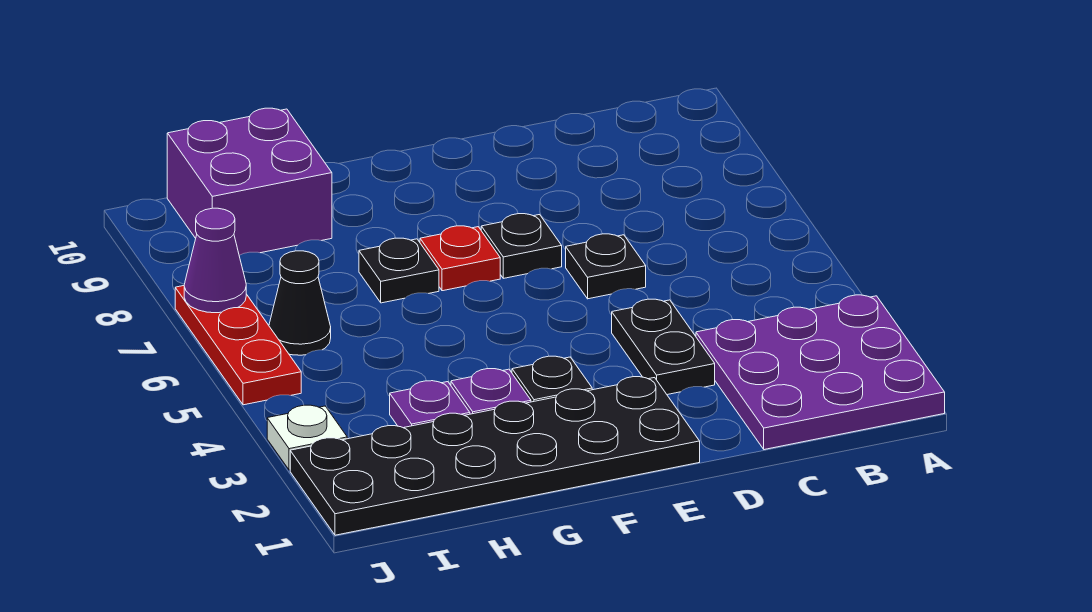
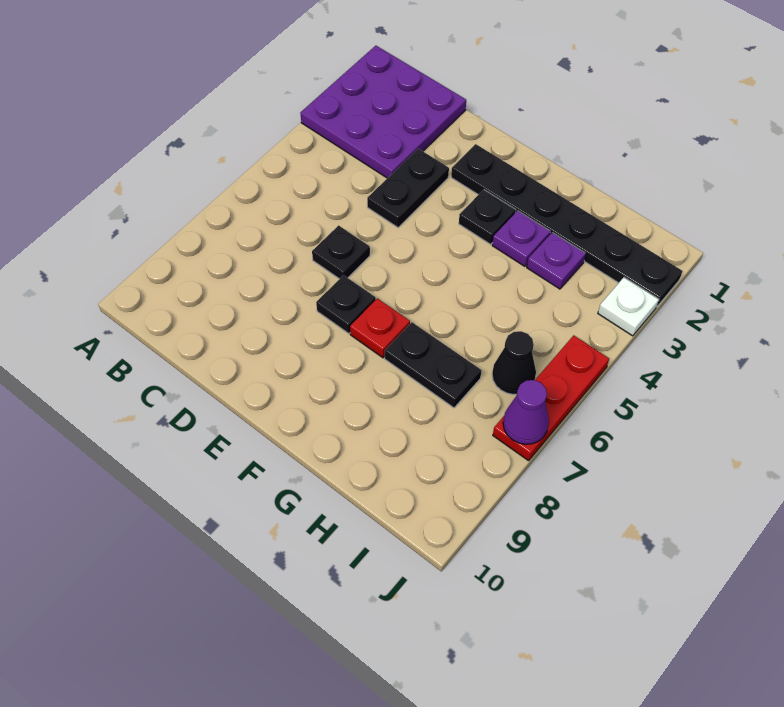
black 2x6 plate [290,377,700,535] -> black 1x6 plate [451,144,682,306]
black 1x1 plate [359,238,439,303] -> black 1x2 plate [385,322,482,408]
purple 2x2 brick [167,108,332,255] -> none

